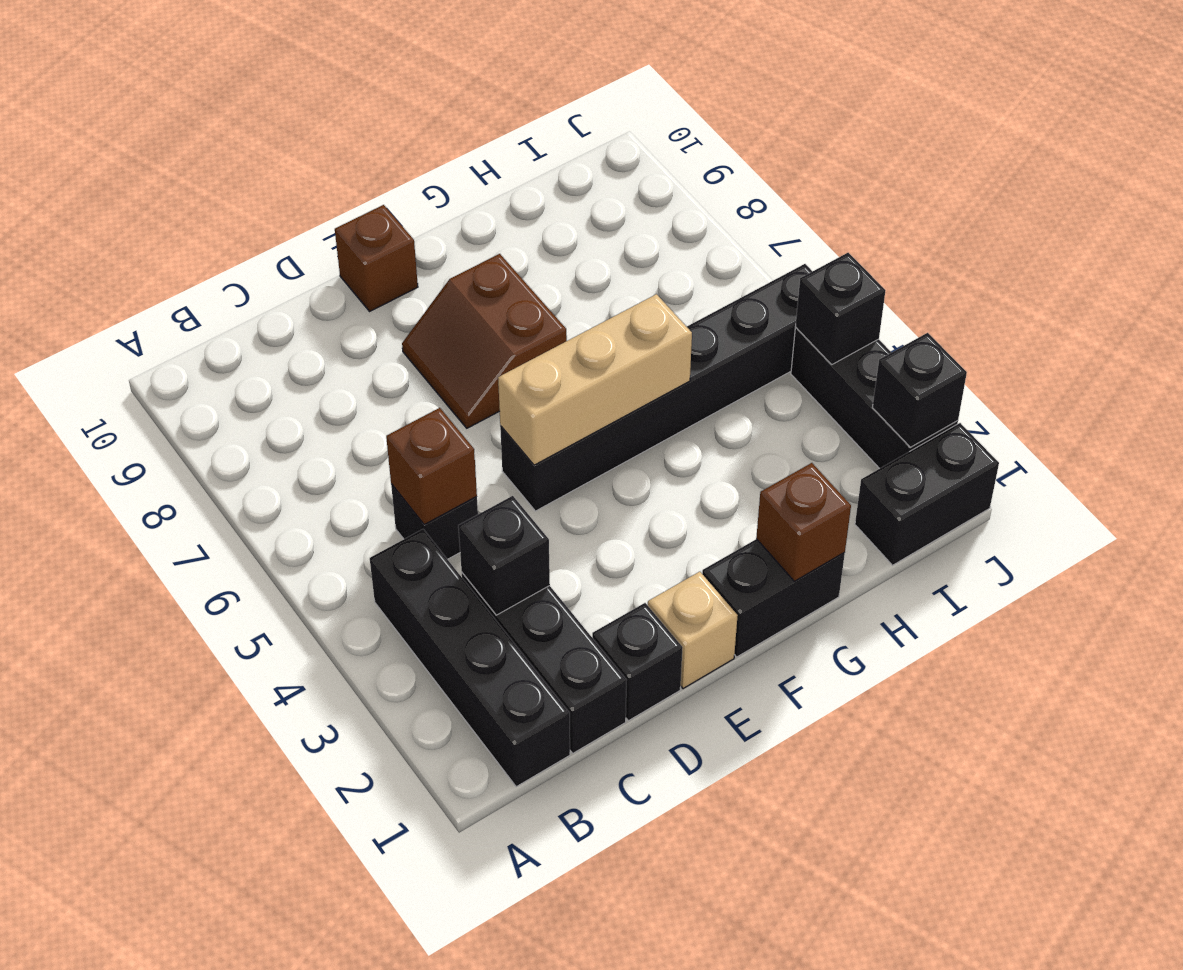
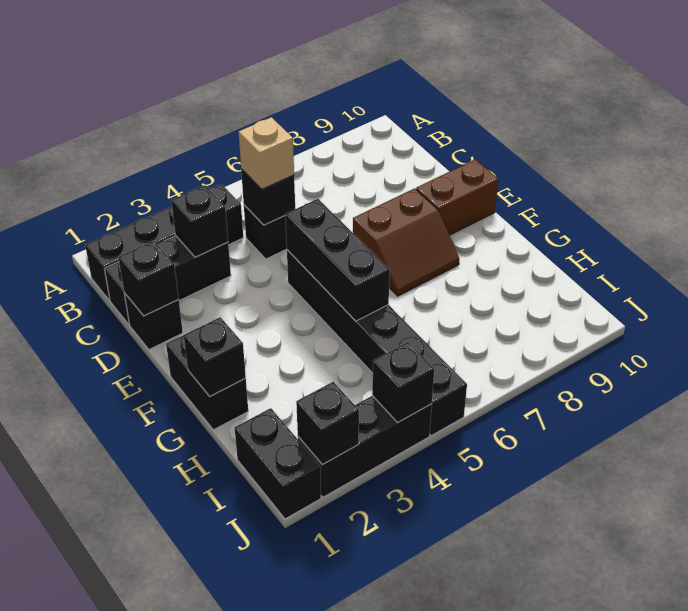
brown 1x1 brick [386,408,477,525] -> black 1x1 brick [241,169,295,225]
none -> black 1x1 brick [118,241,179,316]
tan 1x1 brick [648,572,738,689] -> tan 1x1 brick moved to [239,117,294,189]
tan 1x3 brick [498,294,692,465] -> black 1x3 brick [285,199,390,321]
brown 2x2 slope [402,254,567,428] -> brown 2x2 slope turned to [353,188,459,296]
brown 1x1 brick [335,205,418,311] -> brown 1x2 brick [416,159,498,235]
brown 1x1 brick [756,463,851,581] -> black 1x1 brick [184,317,246,396]

